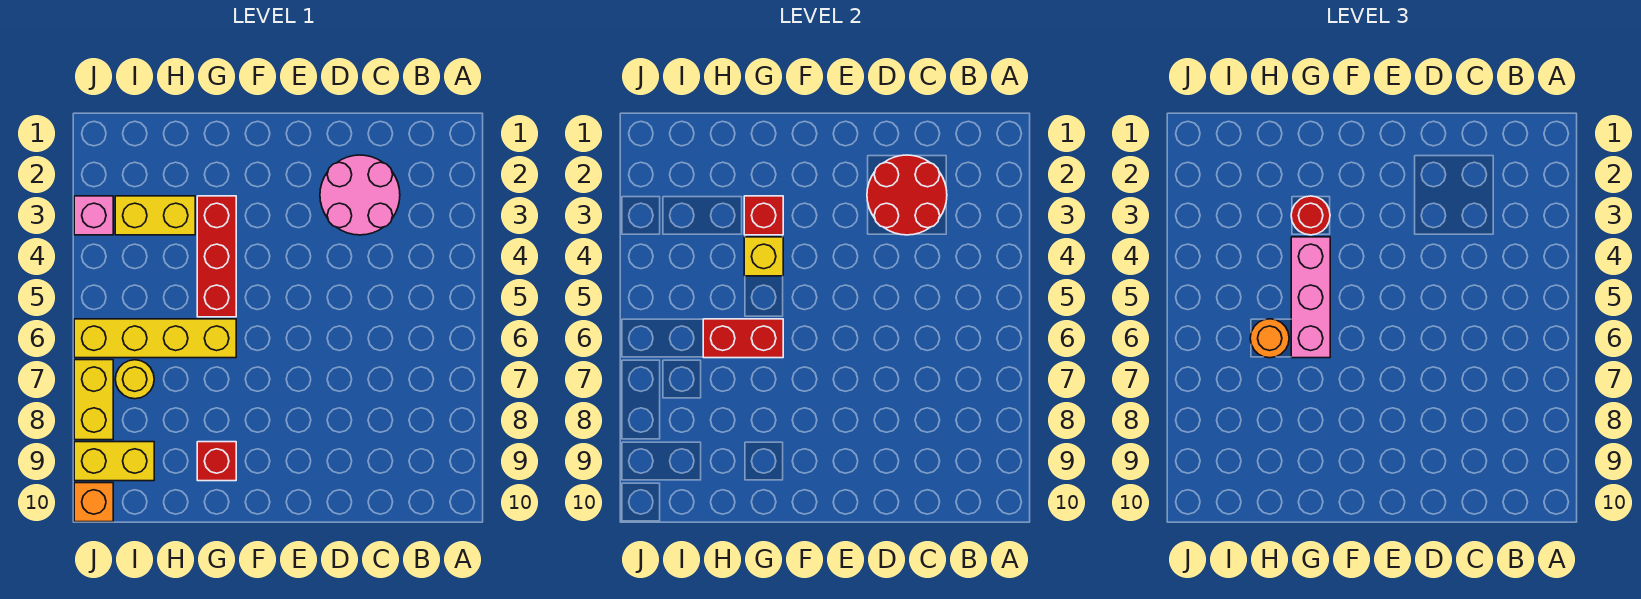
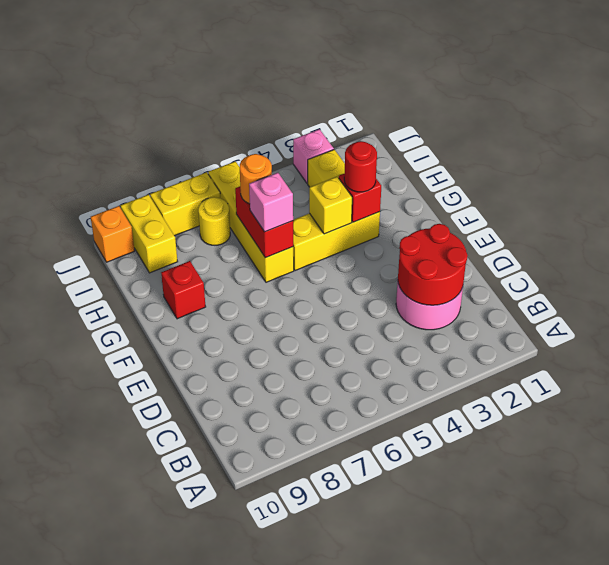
red 1x3 brick [197,196,236,317] -> yellow 1x3 brick [293,212,380,271]
pink 1x3 brick [1291,237,1330,358] -> pink 1x1 brick [249,173,293,232]

